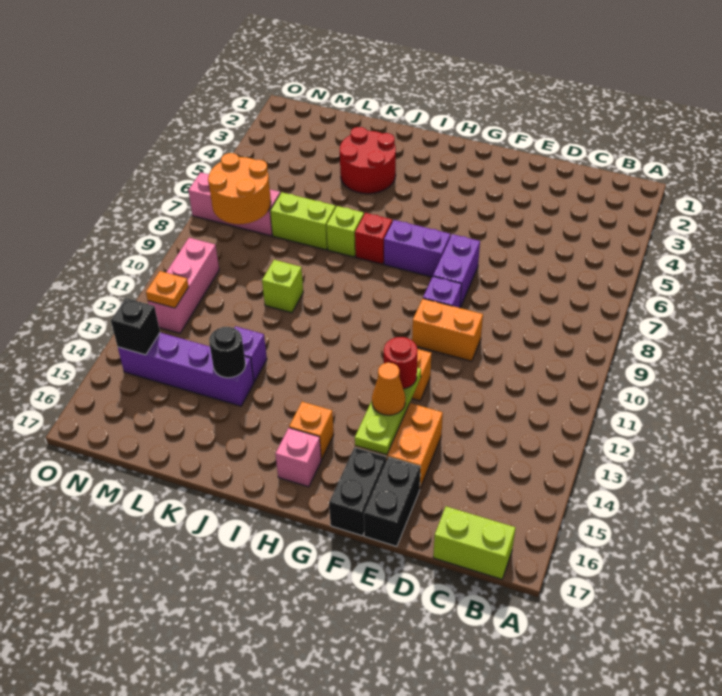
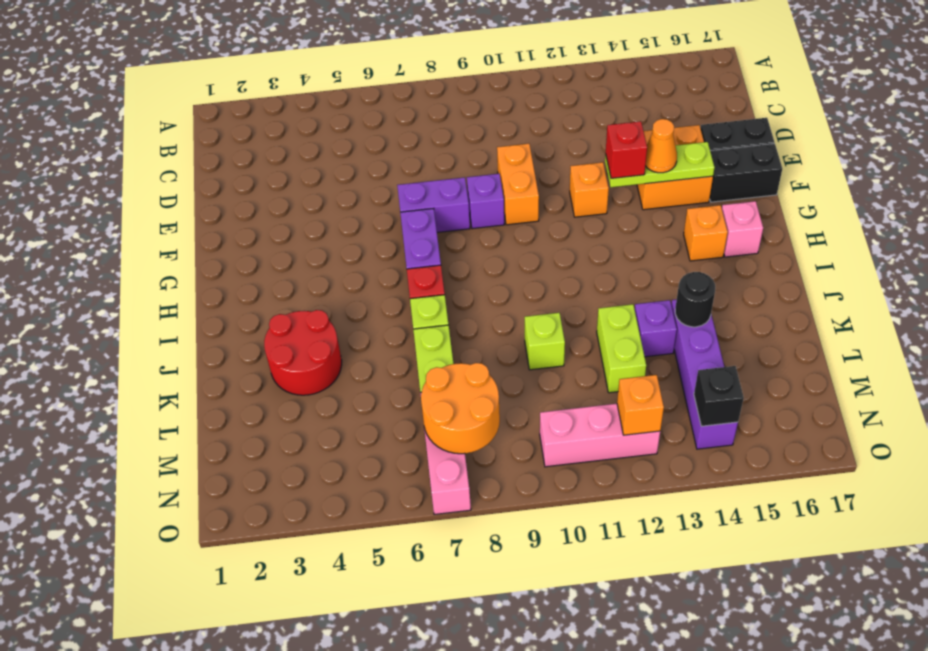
lime 1x2 brick [433,506,516,579] -> lime 1x2 brick moved to [597,304,646,393]
red 1x1 round brick [384,337,418,389] -> red 1x1 brick [606,121,647,178]
orange 1x1 plate [146,271,189,308] -> orange 1x1 brick [617,375,664,435]

